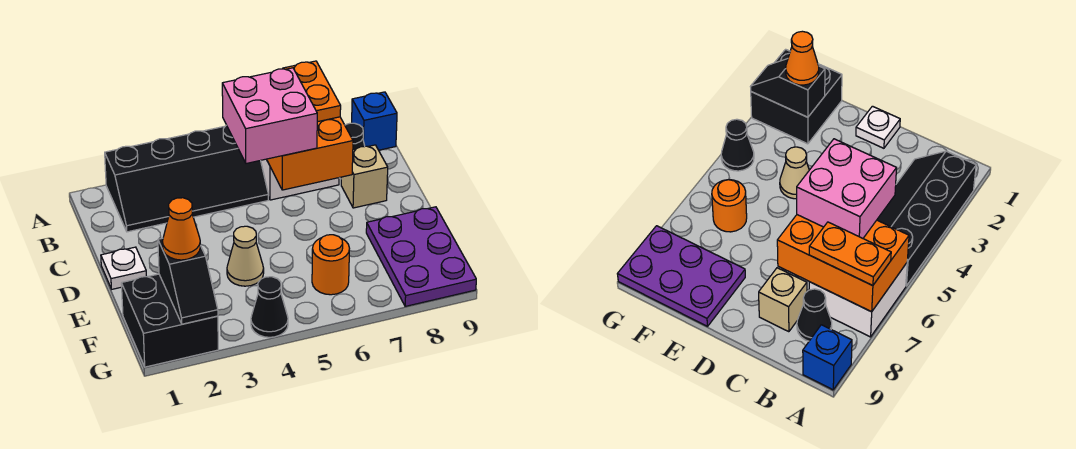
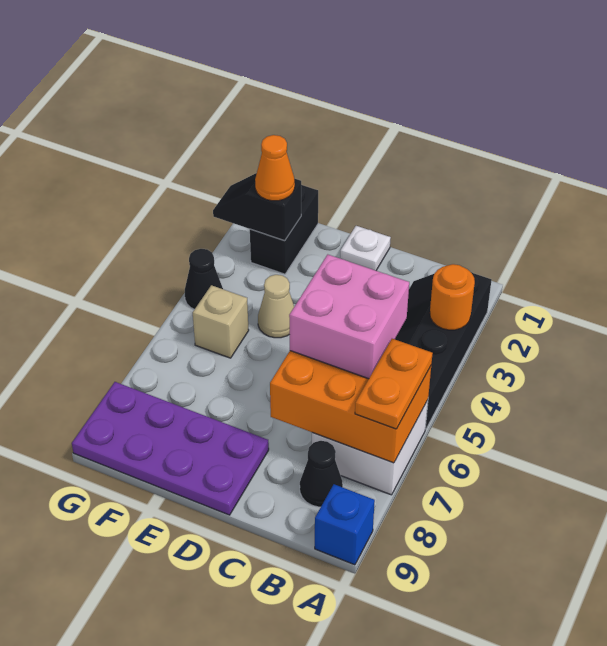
orange 1x2 plate [283,61,341,122] -> orange 1x2 plate turned to [355,339,433,429]
tan 1x1 brick [341,145,388,208] -> tan 1x1 brick moved to [193,285,249,358]
purple 2x3 plate [366,207,476,306] -> purple 2x4 plate [72,382,269,515]
black 2x2 brick [121,274,218,367] -> black 1x2 brick [250,185,318,274]
orange 1x1 round brick [312,235,349,295] -> orange 1x1 round brick moved to [430,264,475,330]

